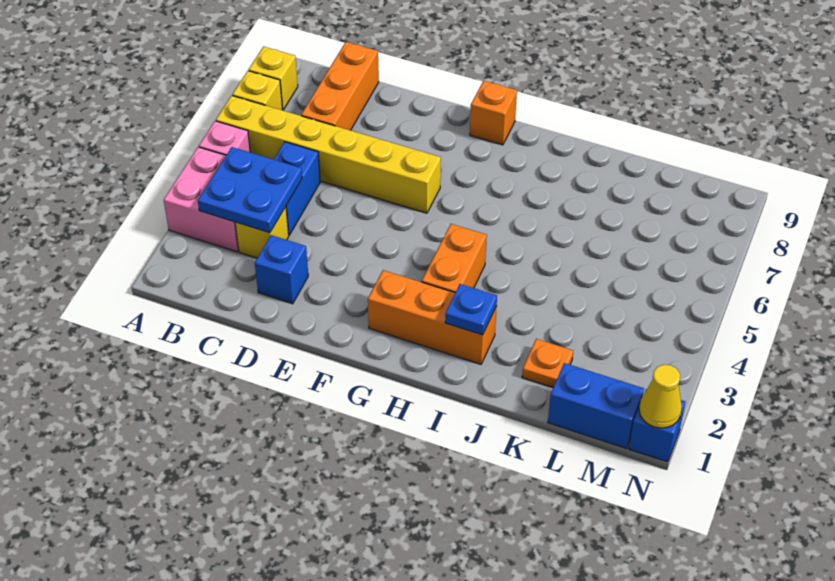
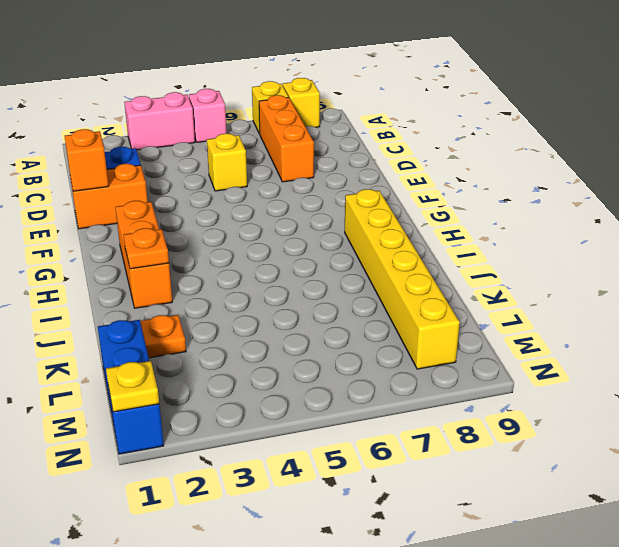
pink 2x2 brick [164,147,239,252] -> pink 1x2 brick [124,92,195,150]
yellow 1x6 brick [216,96,441,213] -> yellow 1x6 brick moved to [345,189,460,369]
blue 2x2 plate [198,147,302,233] -> none
yellow 1x1 brick [235,207,289,258] -> yellow 1x1 brick moved to [207,134,247,191]
blue 1x2 brick [274,142,320,235] -> none
orange 1x3 brick [301,42,379,130] -> orange 1x3 brick turned to [259,95,314,182]
orange 1x1 brick [470,81,517,145] -> orange 1x1 brick moved to [65,129,109,191]
orange 1x2 brick [422,224,487,293] -> orange 1x2 brick moved to [71,164,148,229]
blue 1x1 plate [445,284,497,335] -> orange 1x1 plate [124,228,169,269]
yellow 1x1 cone [639,365,682,428] -> yellow 1x1 plate [106,361,159,412]

